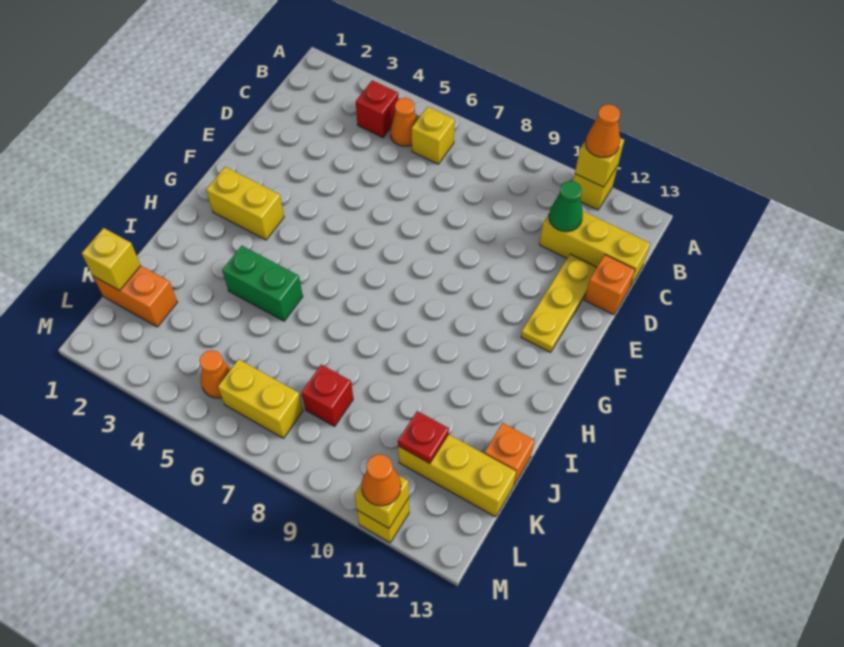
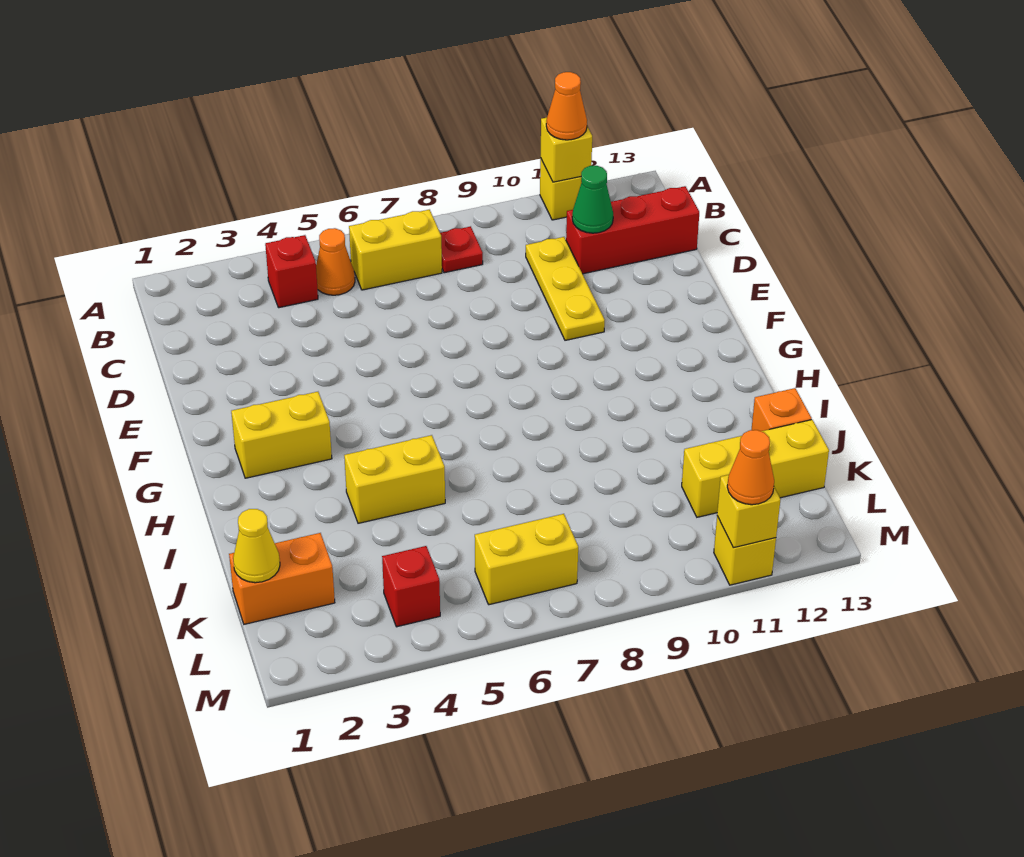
yellow 1x1 brick [412,107,455,164] -> yellow 1x2 brick [349,210,442,290]
yellow 1x3 brick [539,211,650,288] -> red 1x3 brick [566,186,699,274]
yellow 1x3 plate [521,254,597,352] -> yellow 1x3 plate moved to [526,237,605,340]
orange 1x1 brick [584,255,635,315] -> none
green 1x2 brick [222,246,303,321] -> yellow 1x2 brick [344,435,445,523]
yellow 1x1 brick [82,228,141,291] -> yellow 1x1 cone [233,509,280,583]
red 1x1 brick [302,365,353,426] -> red 1x1 brick moved to [382,546,440,627]
red 1x1 plate [398,411,449,464] -> red 1x1 plate moved to [440,226,483,273]
orange 1x1 cone [200,350,231,398] -> none

